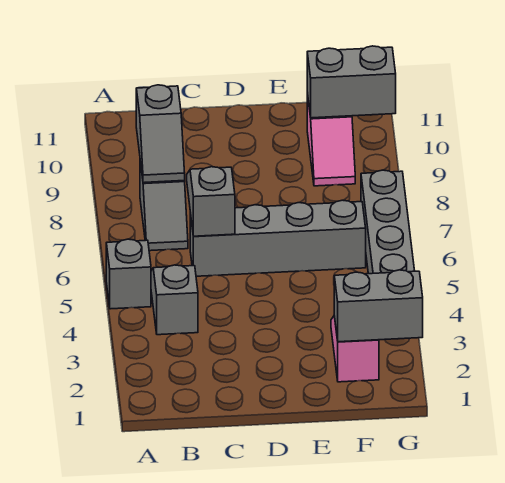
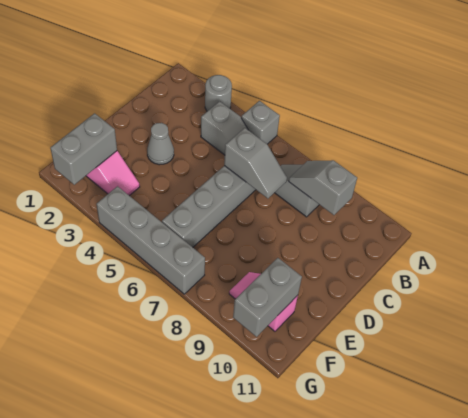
none -> grey 1x1 round brick [205,75,232,111]
none -> grey 1x1 cone [147,123,174,165]

